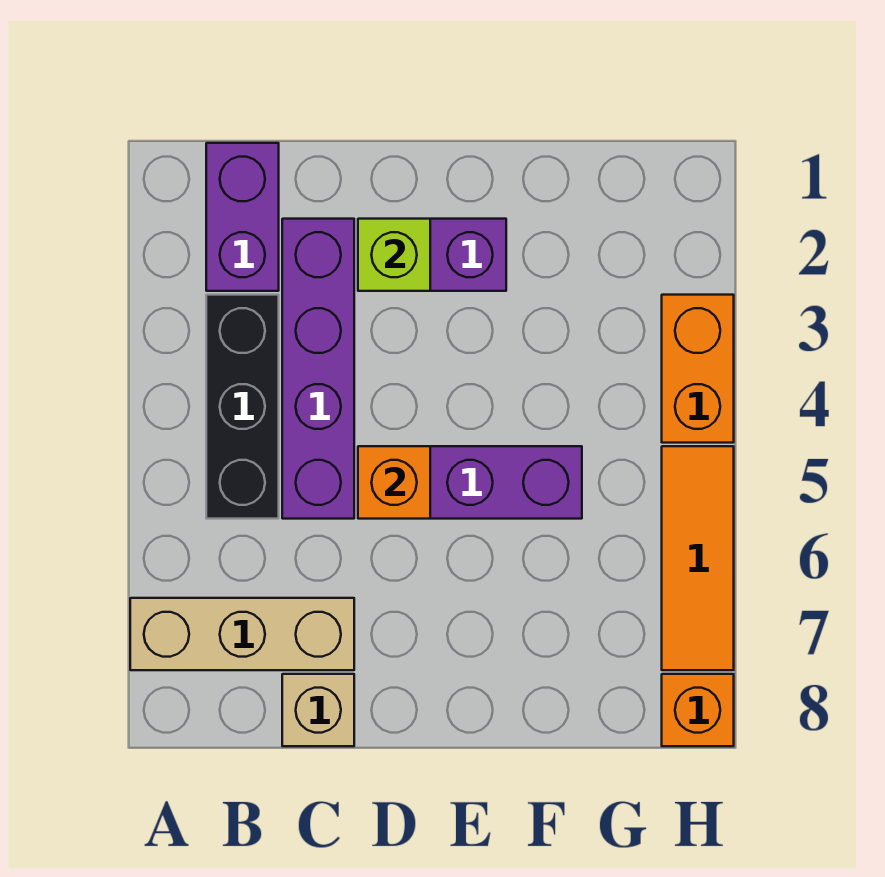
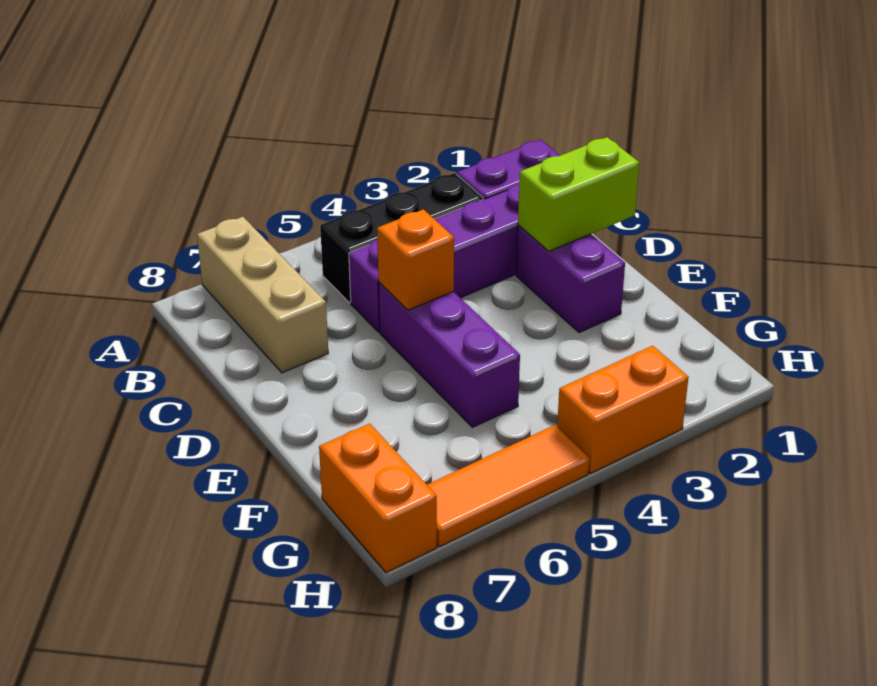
tan 1x1 brick [282,674,354,746] -> none
lime 1x1 brick [358,219,430,291] -> lime 1x2 brick [518,137,639,251]
orange 1x1 brick [662,674,734,746] -> orange 1x2 brick [319,424,437,573]

